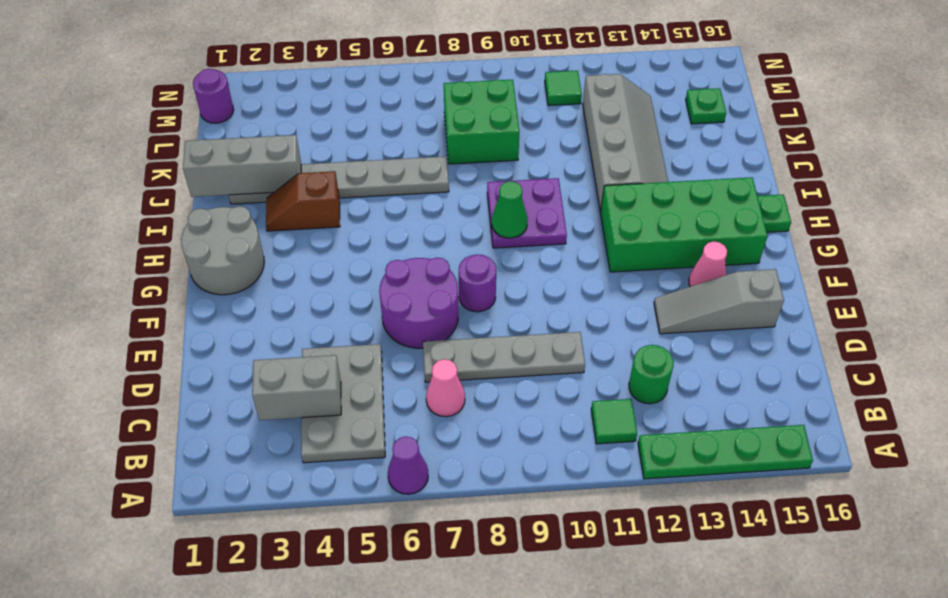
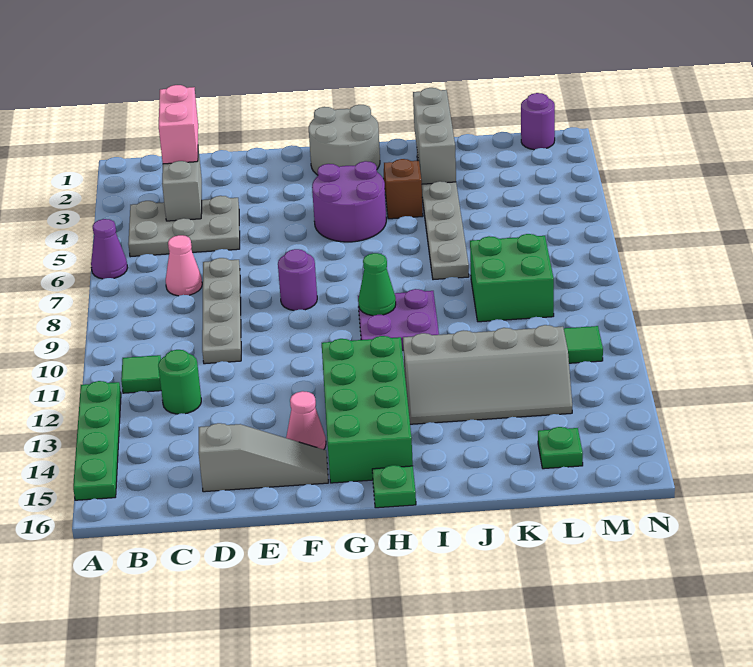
none -> pink 1x2 brick [159,85,198,164]
purple 2x2 round brick [379,257,458,348] -> purple 2x2 round brick moved to [312,161,386,242]
grey 1x3 slope [654,269,784,334] -> grey 1x3 slope turned to [199,423,328,492]

